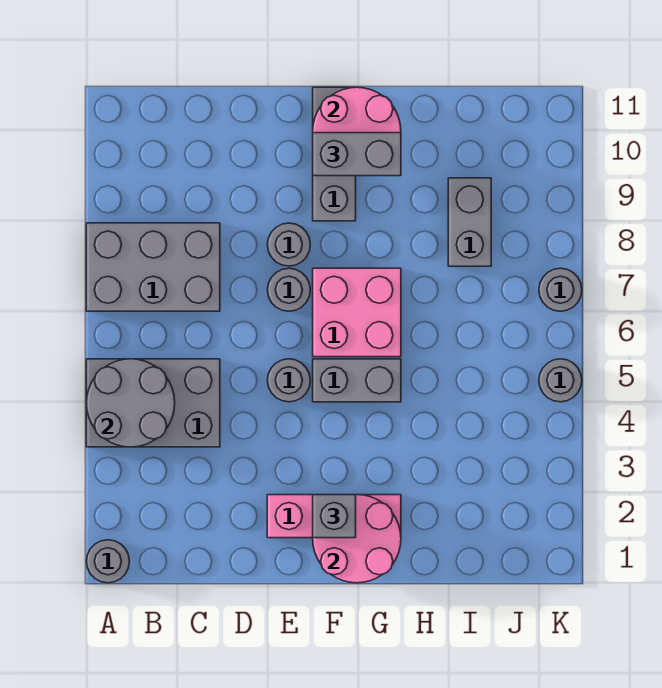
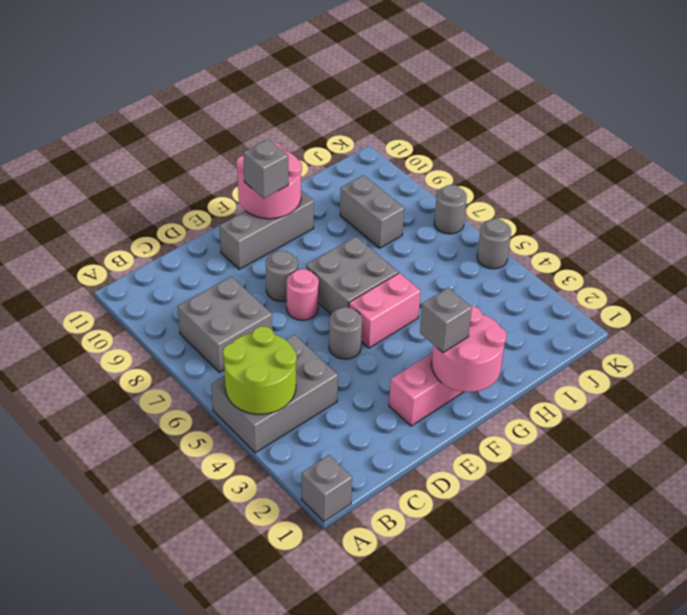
grey 1x1 round brick [86,540,129,583] -> grey 1x1 brick [301,455,352,522]
grey 2x2 round brick [86,359,175,447] -> lime 2x2 round brick [223,326,297,414]
grey 2x3 brick [86,223,220,311] -> grey 2x2 brick [178,277,272,372]
grey 1x1 round brick [267,268,310,311] -> pink 1x1 round brick [287,269,319,320]
grey 1x2 brick [313,359,401,402] -> pink 1x2 brick [349,273,421,348]
pink 2x2 brick [313,268,401,357] -> grey 2x2 brick [306,237,398,314]
grey 1x3 brick [313,87,356,221] -> grey 1x3 brick turned to [219,191,314,269]
grey 1x2 brick [313,133,401,176] -> grey 1x1 brick [243,139,288,198]

